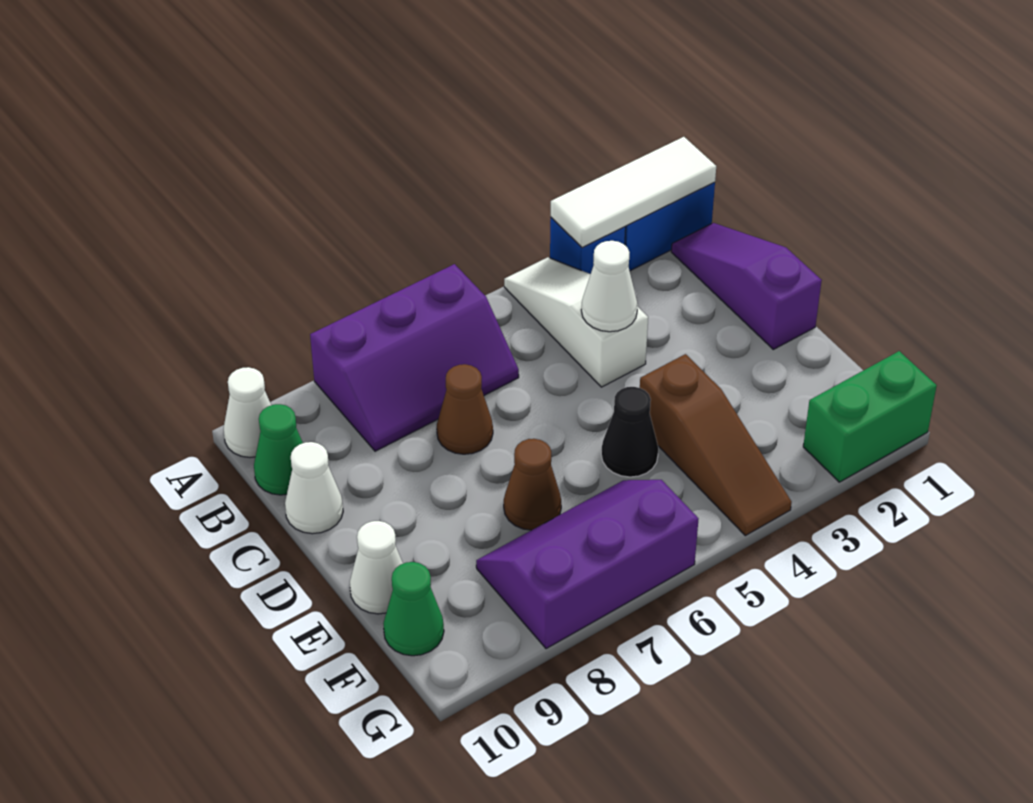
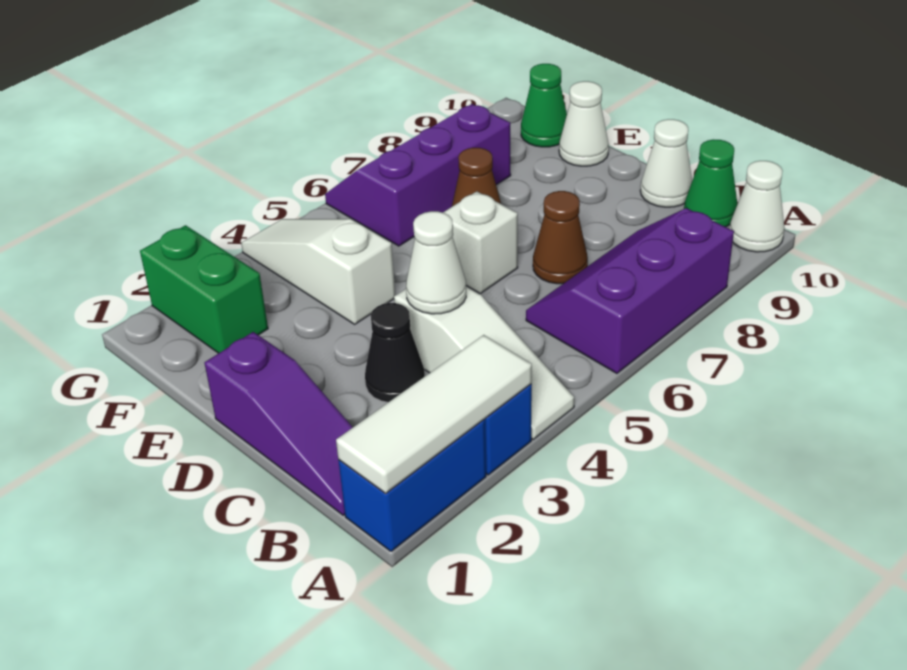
none -> white 1x1 brick [443,191,518,293]
brown 1x3 slope [640,354,792,536] -> white 1x3 slope [241,219,395,324]
black 1x1 cone [601,387,658,477] -> black 1x1 cone moved to [365,303,425,402]
purple 2x3 slope [476,480,698,649] -> purple 2x3 slope turned to [325,104,511,246]
green 1x2 brick [803,351,937,482] -> green 1x2 brick turned to [140,225,268,353]

